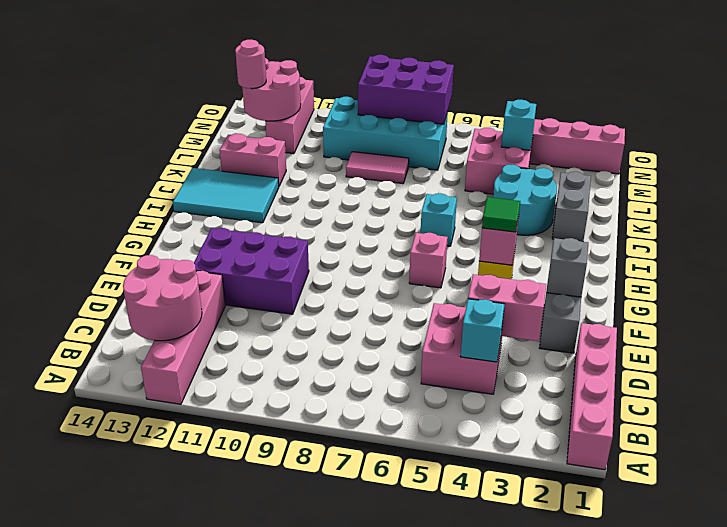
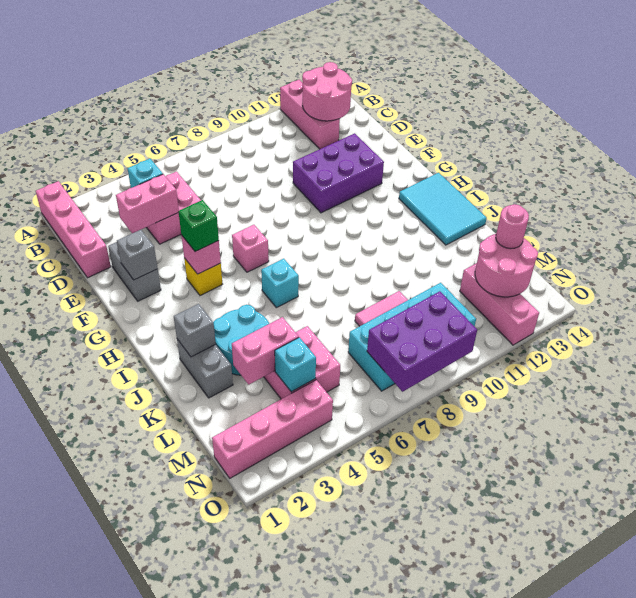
pink 1x4 brick [141,271,225,404] -> pink 1x3 brick [280,80,340,149]
green 1x1 tile [482,197,520,232] -> green 1x1 brick [178,200,219,252]
cyan 2x3 tile [173,168,279,223] -> cyan 2x3 tile turned to [399,173,487,245]
none -> grey 1x1 brick [174,304,216,357]
pink 1x2 brick [220,134,286,186] -> pink 1x2 brick moved to [232,317,299,384]

